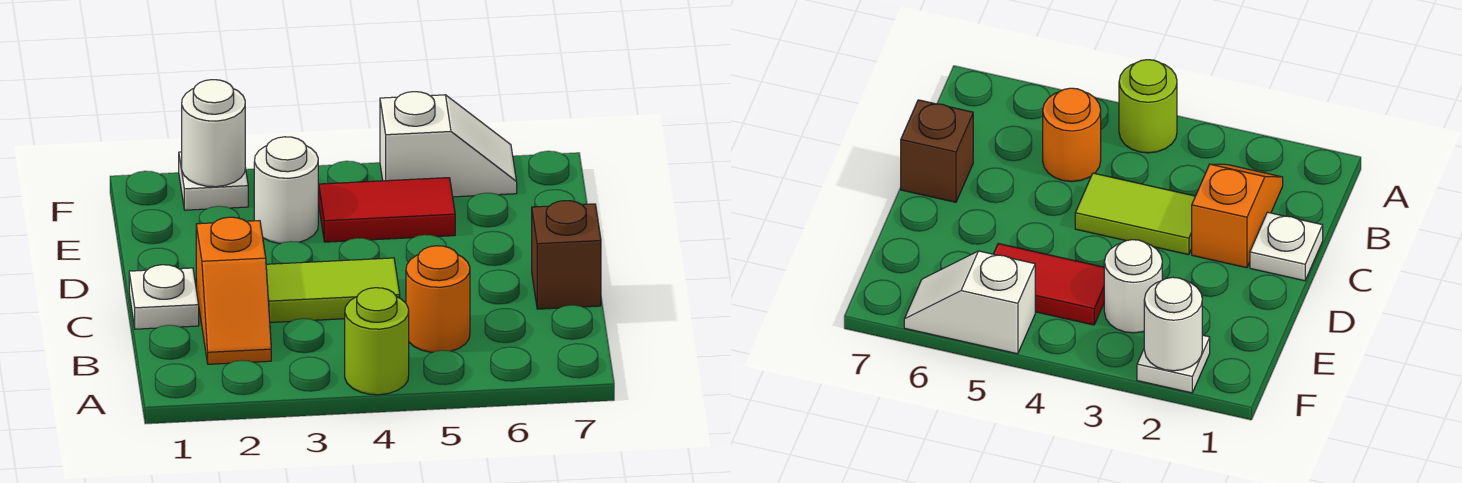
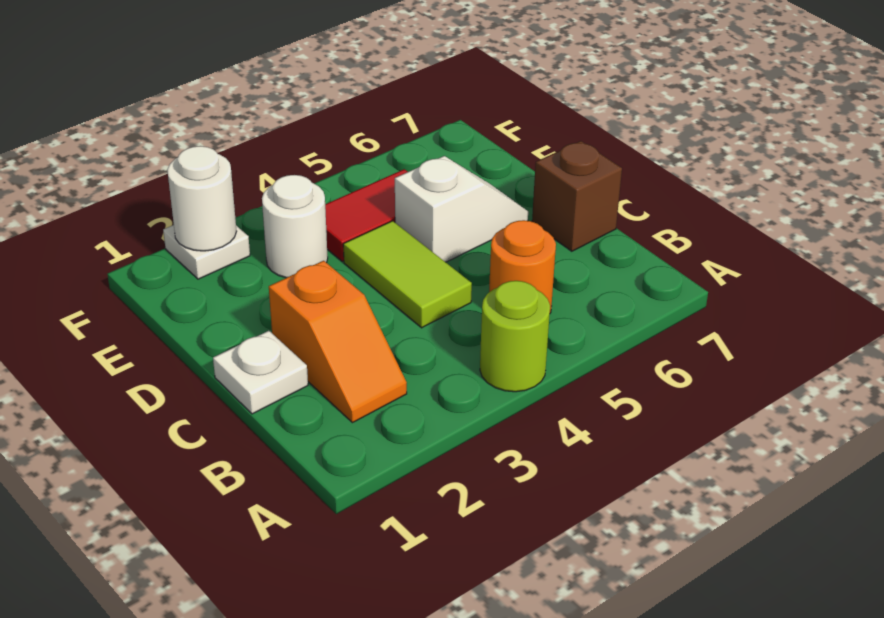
lime 1x2 tile [266,258,400,322] -> lime 1x2 tile turned to [343,221,472,328]
white 1x2 slope [380,92,517,197] -> white 1x2 slope moved to [395,156,528,262]

